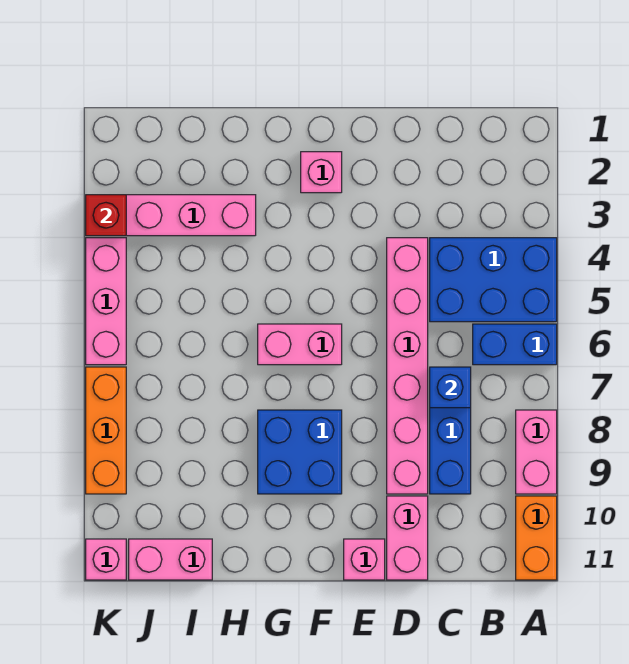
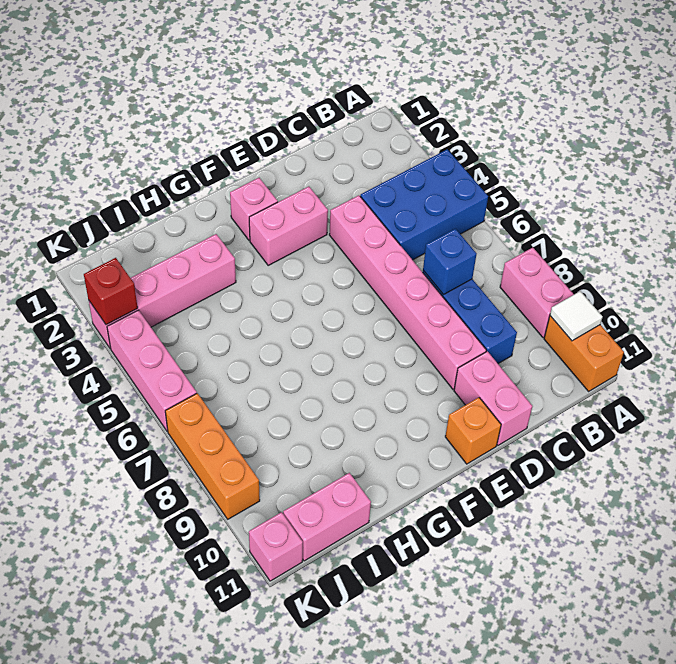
blue 1x2 brick [473,324,557,365] -> none
none -> white 1x1 tile [550,291,603,341]
pink 1x1 brick [344,539,385,580] -> orange 1x1 brick [445,398,501,464]
pink 1x2 brick [258,324,342,365] -> pink 1x2 brick moved to [249,187,328,265]
blue 2x2 brick [258,410,342,494] -> none

